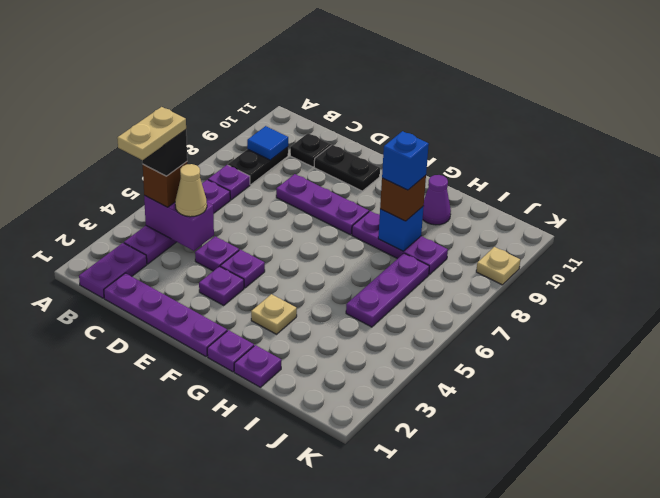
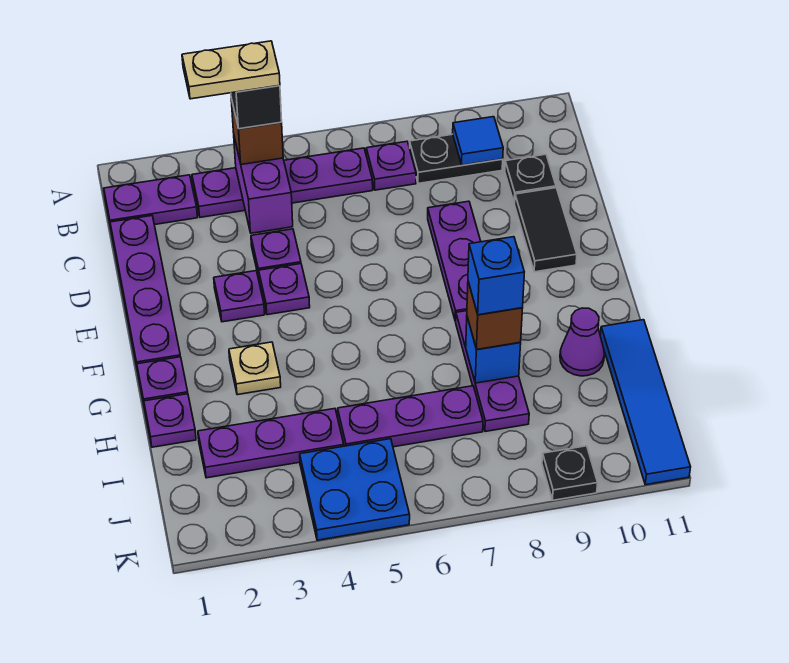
tan 1x1 cone [175,164,207,217] -> none
black 1x2 plate [314,145,380,191] -> black 1x2 tile [515,188,577,272]
none -> blue 1x4 tile [600,320,691,485]
none -> purple 1x3 plate [198,409,344,478]
none -> blue 2x2 plate [300,439,410,540]
tan 1x1 plate [476,247,520,285] -> black 1x1 plate [542,446,598,500]

